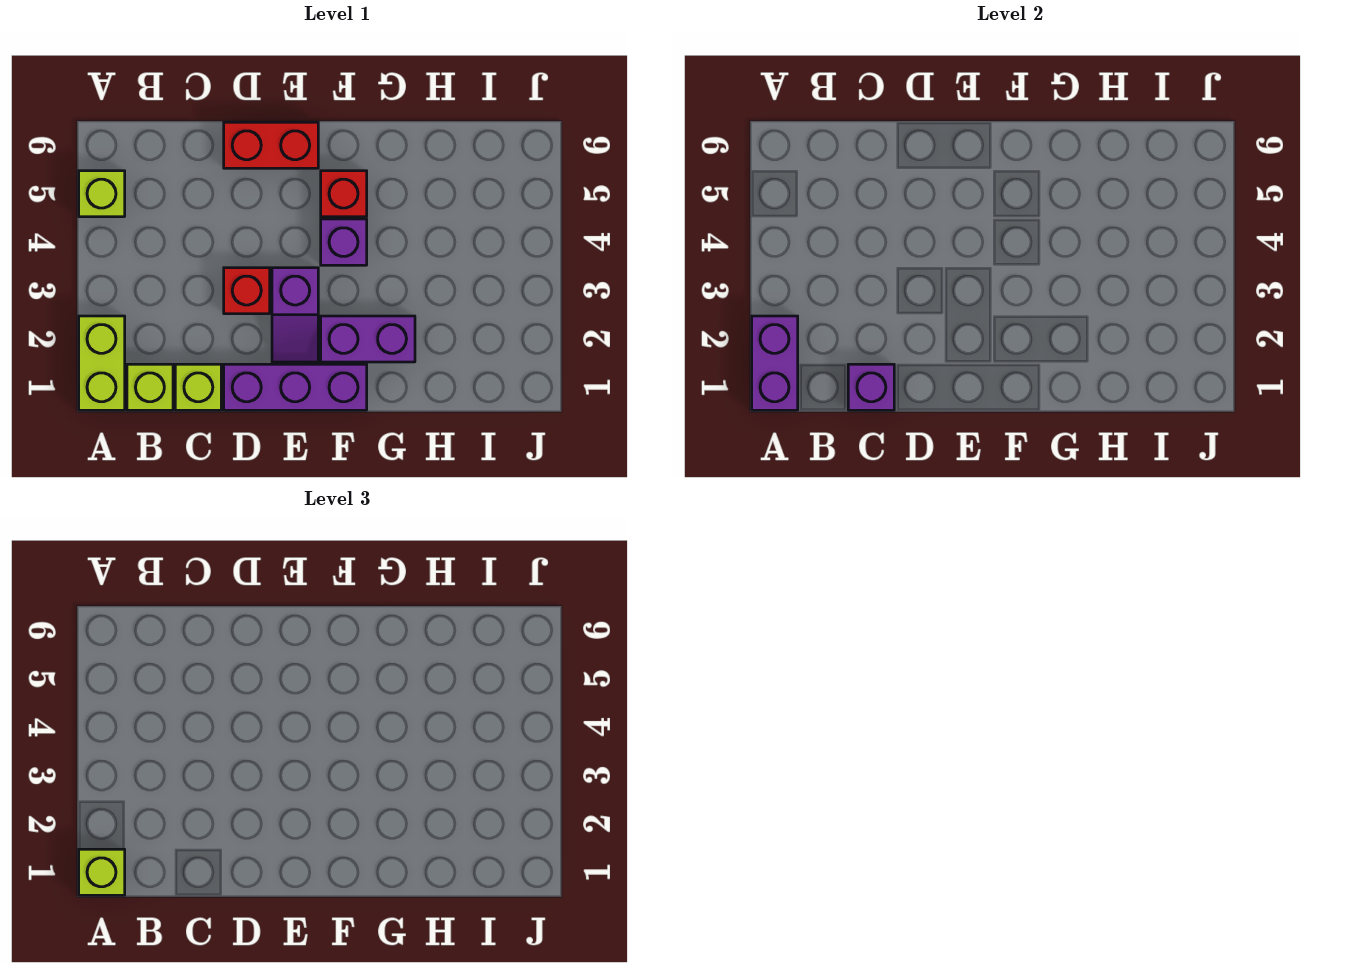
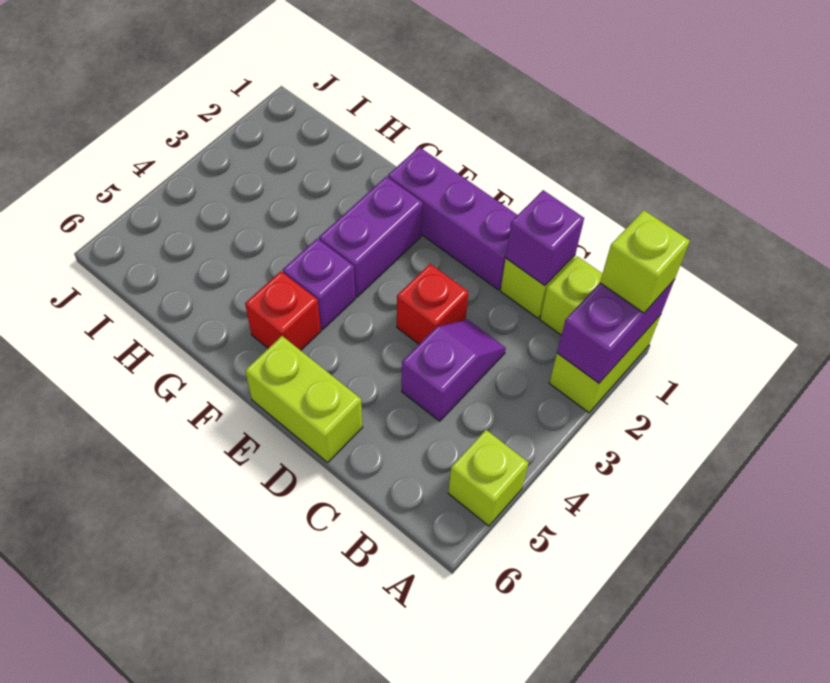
red 1x2 brick [224,122,318,168] -> lime 1x2 brick [245,336,363,462]
purple 1x2 slope [272,268,318,362] -> purple 1x2 slope moved to [402,320,506,421]
purple 1x2 brick [321,316,415,362] -> purple 1x2 brick turned to [319,176,423,297]

